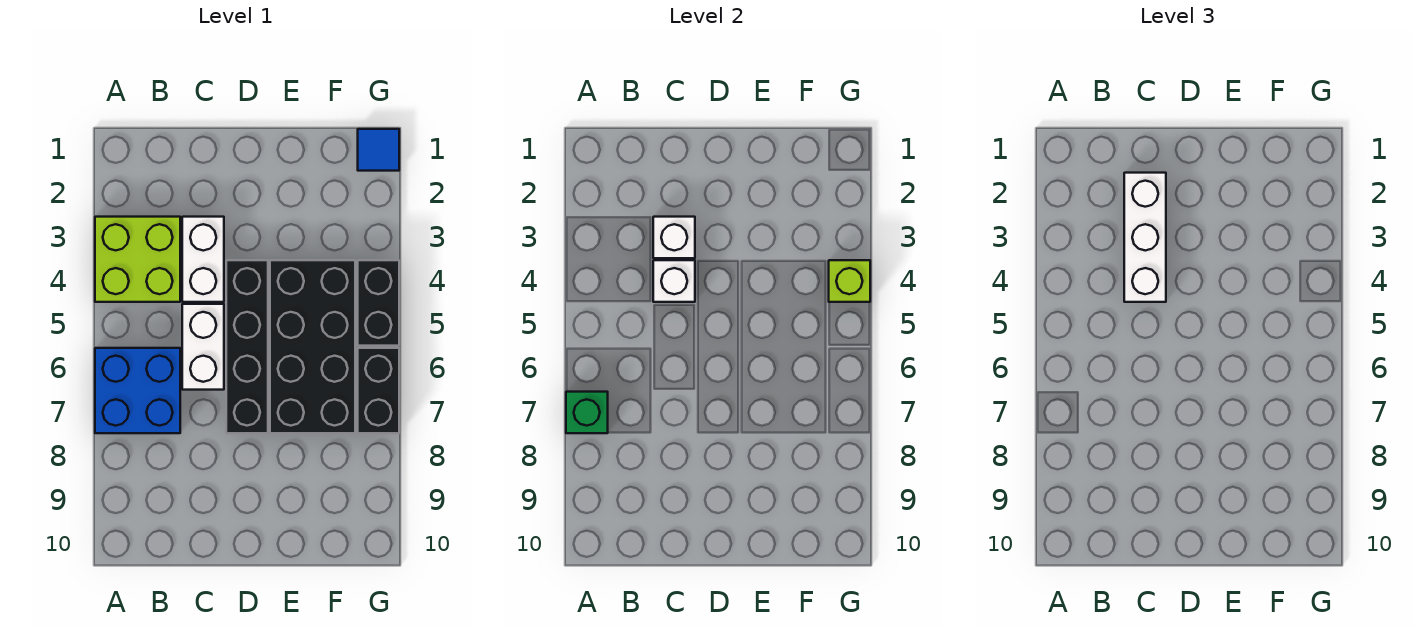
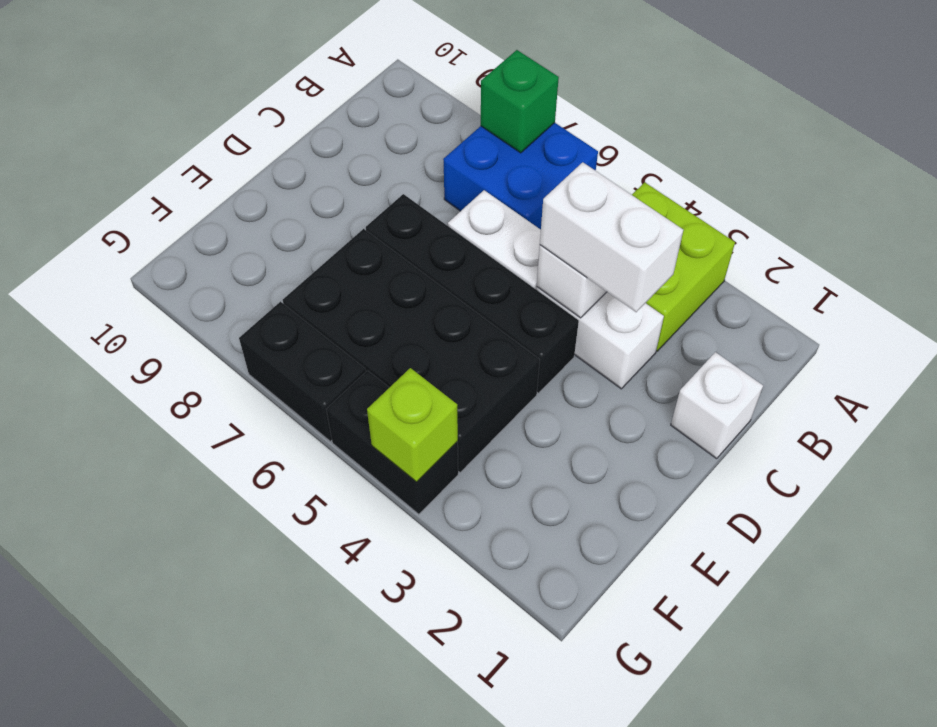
white 1x3 brick [1124,173,1166,302] -> white 1x2 brick [540,162,683,312]
white 1x1 brick [653,217,695,258] -> white 1x1 brick moved to [671,352,763,459]
blue 1x1 tile [358,129,399,171] -> none

